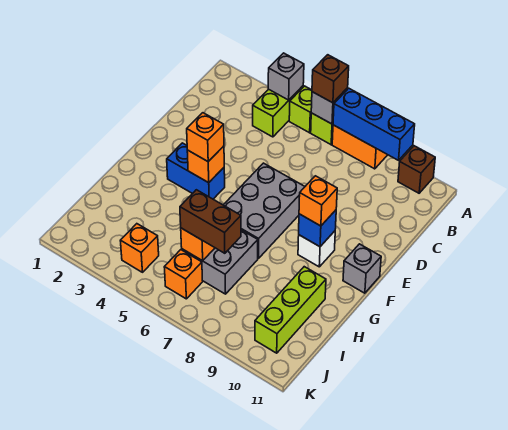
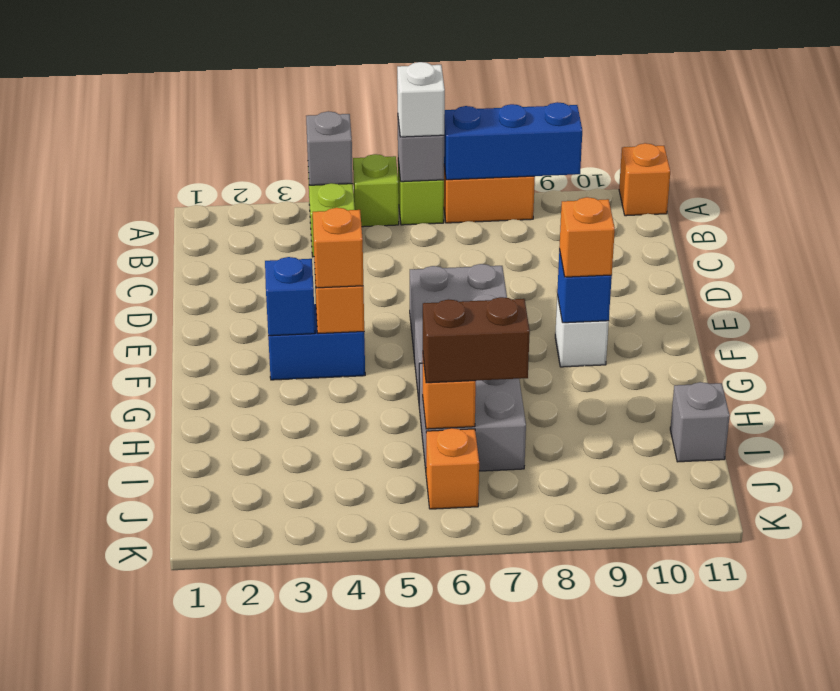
brown 1x1 brick [312,55,349,103] -> white 1x1 brick [397,62,445,137]
brown 1x1 brick [398,146,435,193] -> none
none -> blue 1x1 brick [265,257,315,336]
grey 1x1 brick [343,244,381,293] -> grey 1x1 brick moved to [670,382,730,462]
lime 1x3 brick [255,267,326,353] -> none
orange 1x1 brick [120,224,159,272] -> orange 1x1 brick moved to [619,143,670,216]

